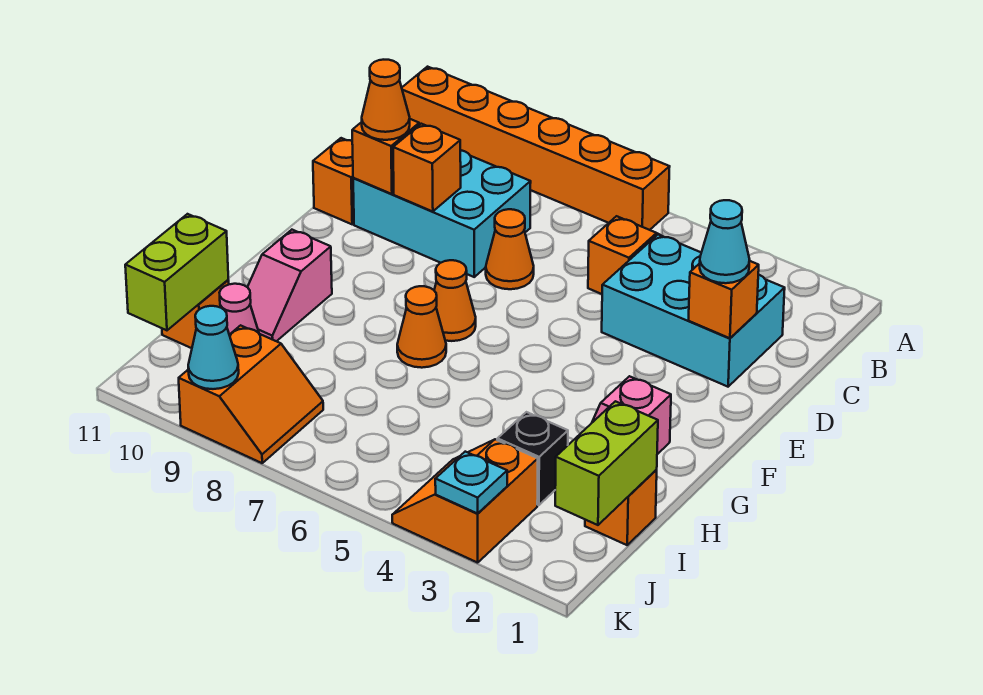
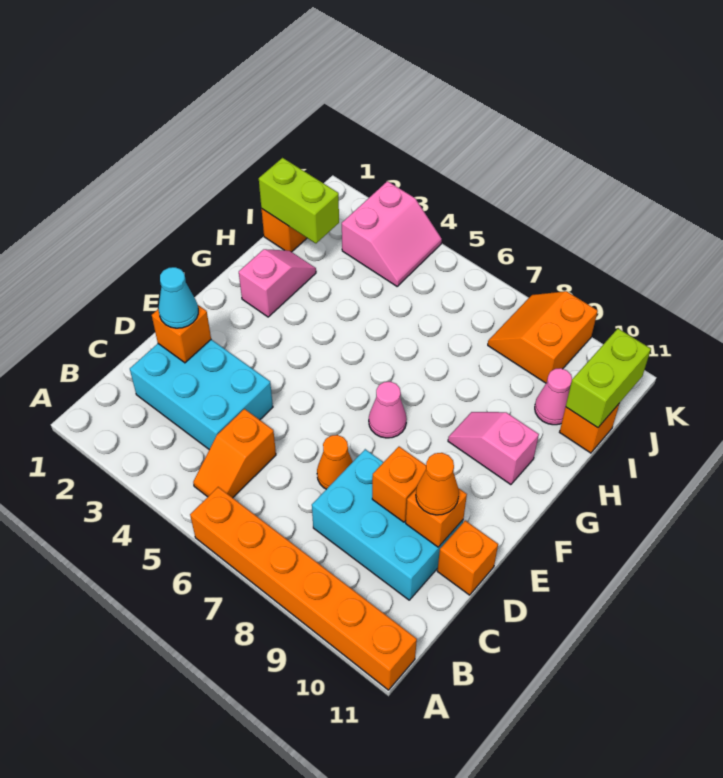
orange 1x1 cone [434,260,476,341] -> pink 1x1 cone [369,382,407,438]
orange 1x1 cone [397,286,446,368] -> none
pink 1x2 slope [248,230,332,341] -> pink 1x2 slope turned to [448,412,539,485]
lime 1x2 brick [555,401,658,525] -> lime 1x2 brick turned to [259,158,339,243]
black 1x1 brick [497,412,568,505] -> none
orange 2x2 slope [392,439,538,563] -> pink 2x2 slope [342,181,442,286]
cyan 1x1 plate [435,452,507,514] -> none
cyan 1x1 cone [188,306,239,389] -> none

